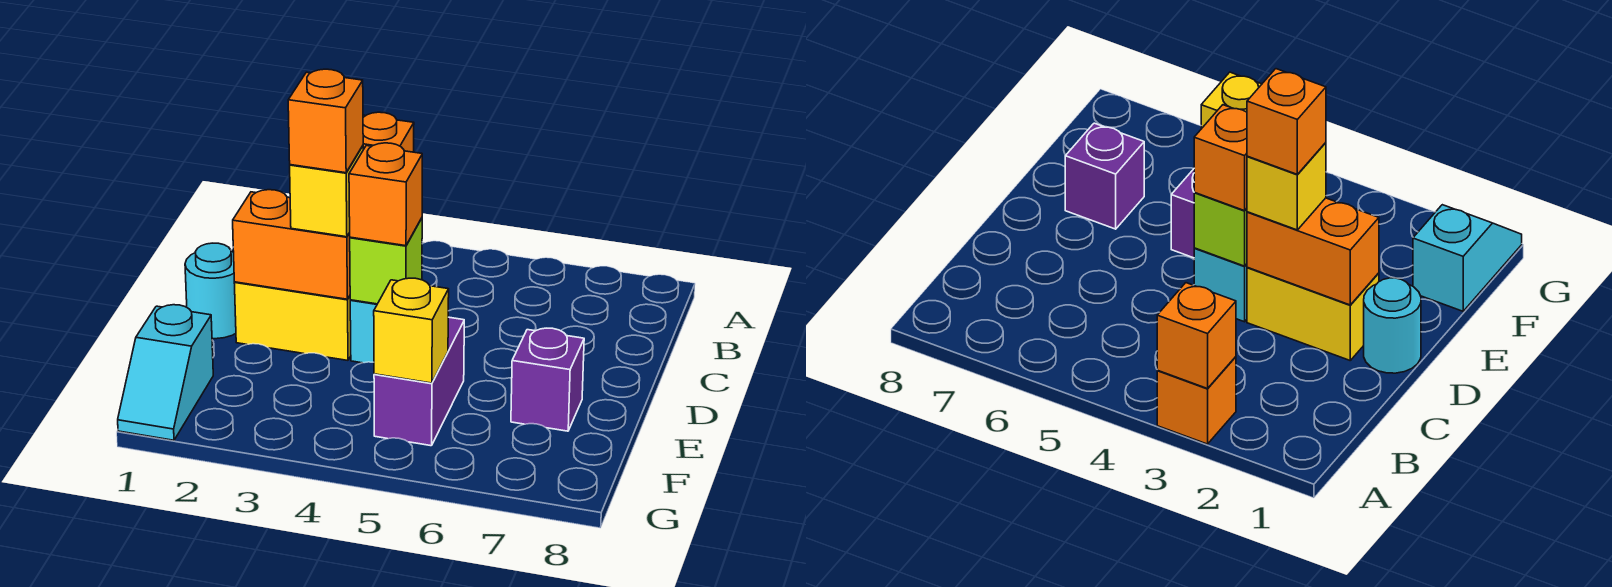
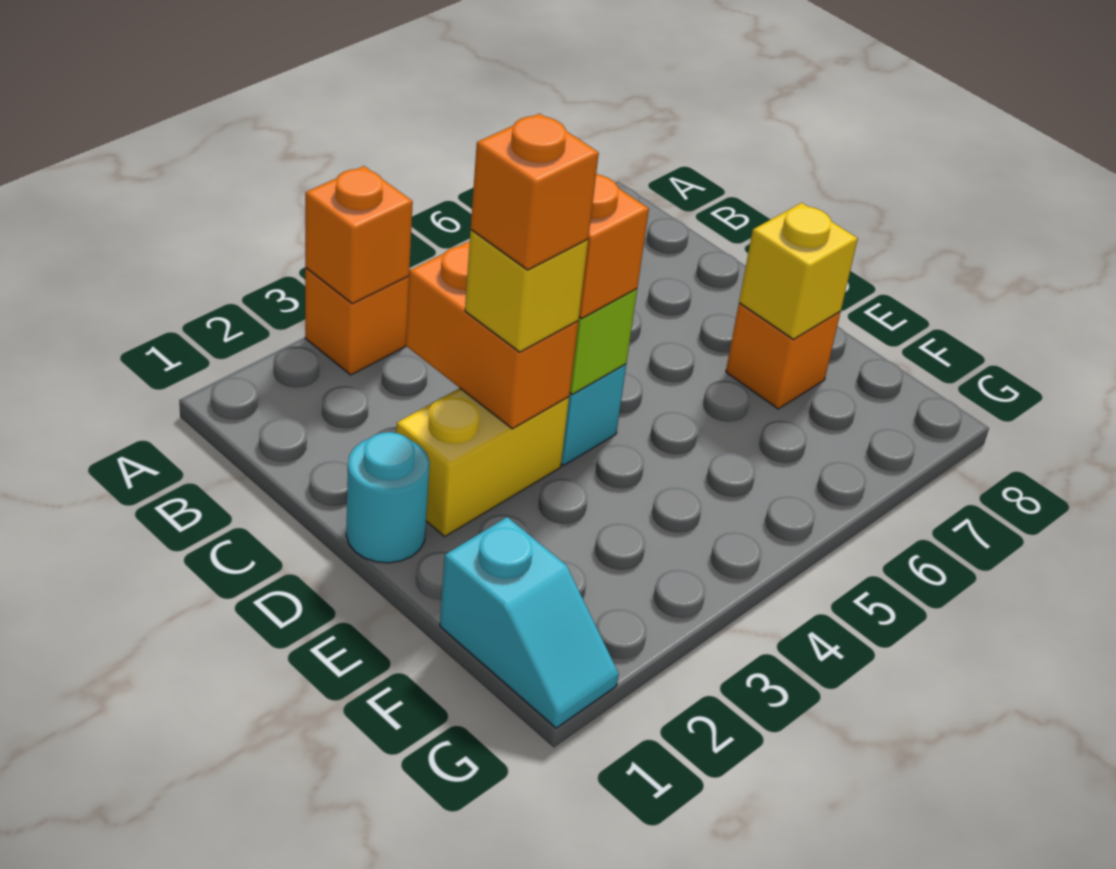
orange 1x2 brick [233,190,350,299] -> orange 1x2 brick turned to [406,242,578,429]
purple 1x2 brick [374,317,464,446] -> none
purple 1x1 brick [511,328,584,431] -> orange 1x1 brick [726,303,841,409]
yellow 1x1 brick [374,278,449,383] -> yellow 1x1 brick moved to [739,203,858,339]

